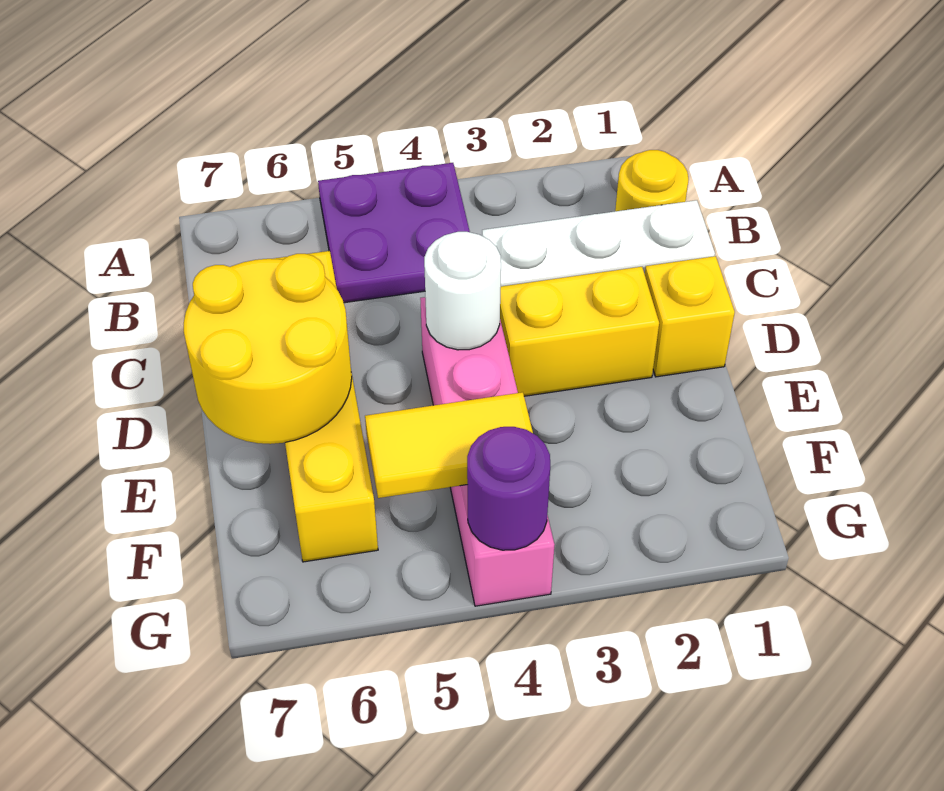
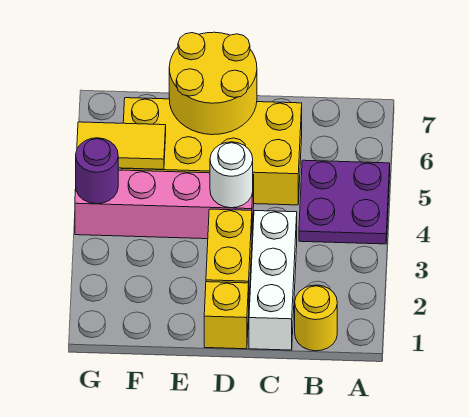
yellow 1x4 brick [274,251,378,562] -> yellow 2x4 brick [121,98,302,205]
yellow 1x2 tile [365,392,533,498] -> yellow 1x2 tile turned to [77,122,166,169]

